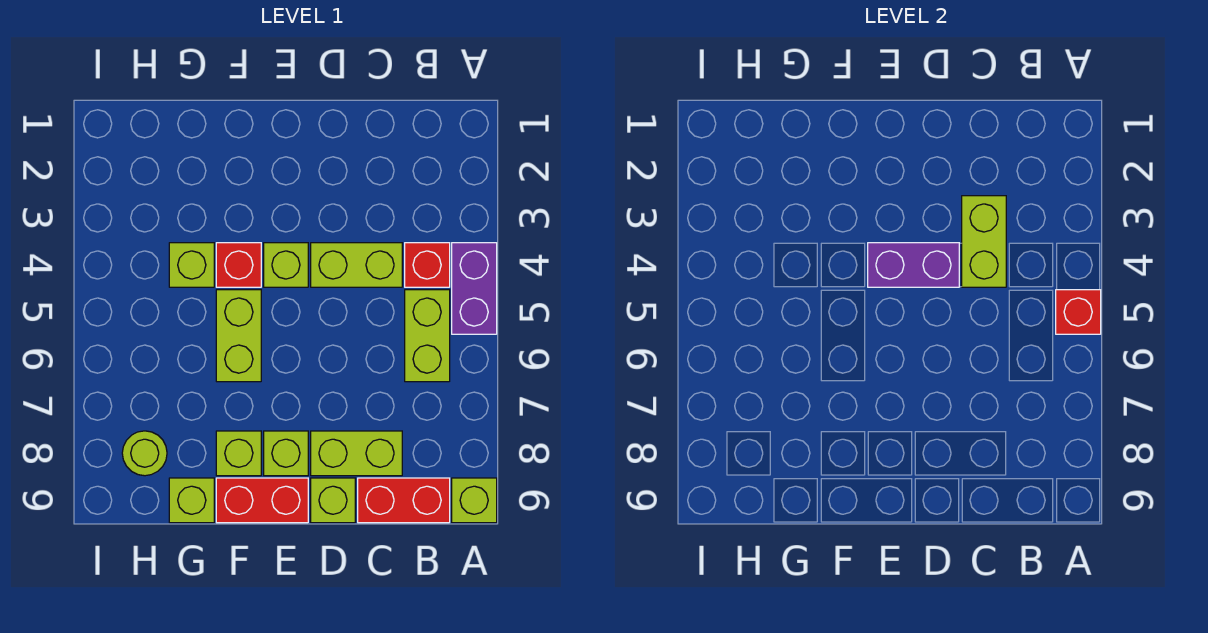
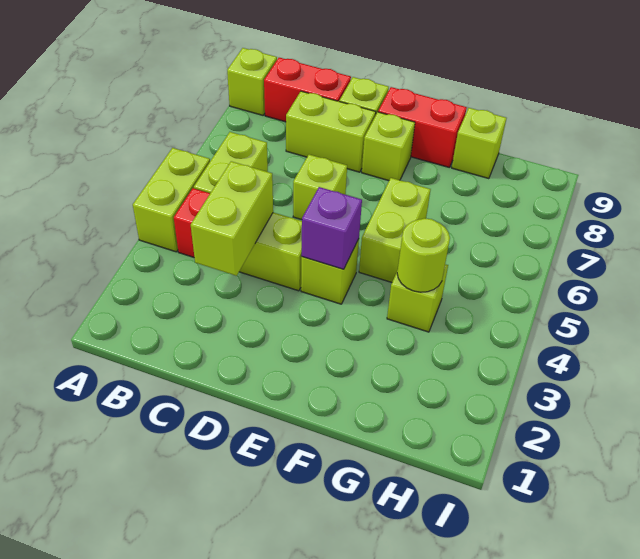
purple 1x2 brick [452,243,497,334] -> lime 1x2 brick [133,148,210,252]
red 1x1 brick [1056,290,1101,334] -> none
purple 1x2 brick [868,243,959,287] -> purple 1x1 brick [301,187,362,269]
red 1x1 brick [216,243,261,287] -> none
lime 1x1 brick [216,431,261,476] -> lime 1x1 brick moved to [293,155,347,220]
lime 1x1 round brick [122,431,167,476] -> lime 1x1 round brick moved to [397,218,450,292]

